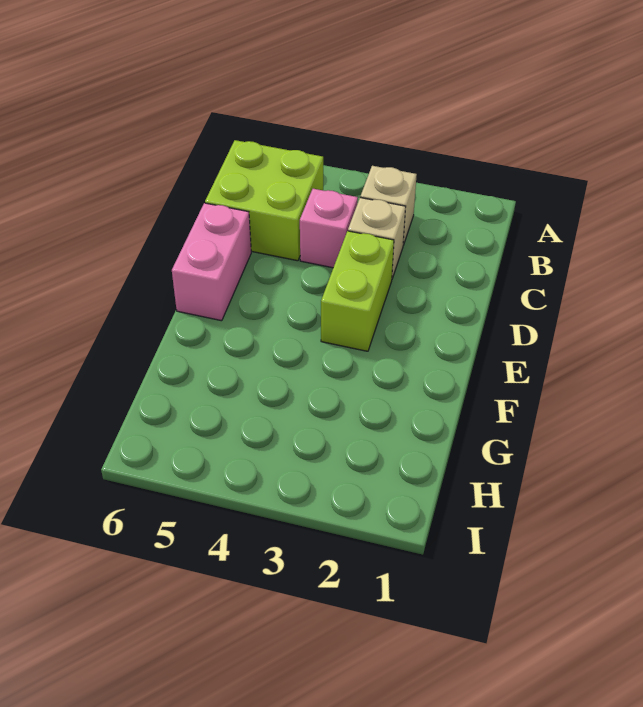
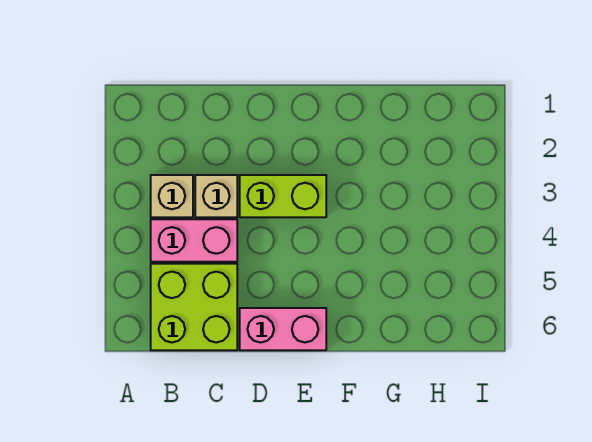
pink 1x1 brick [300,189,358,268] -> pink 1x2 brick [151,219,237,262]

